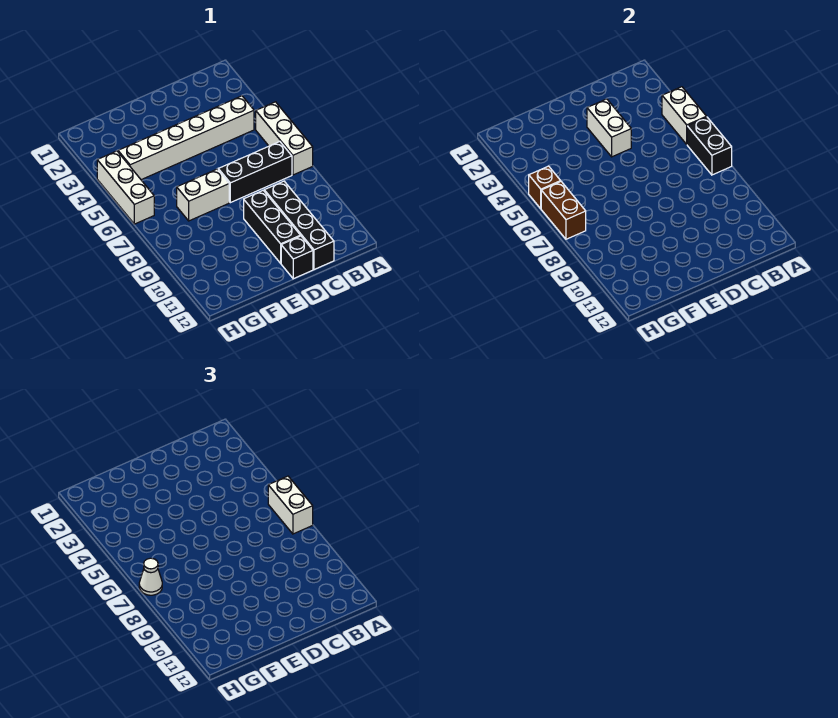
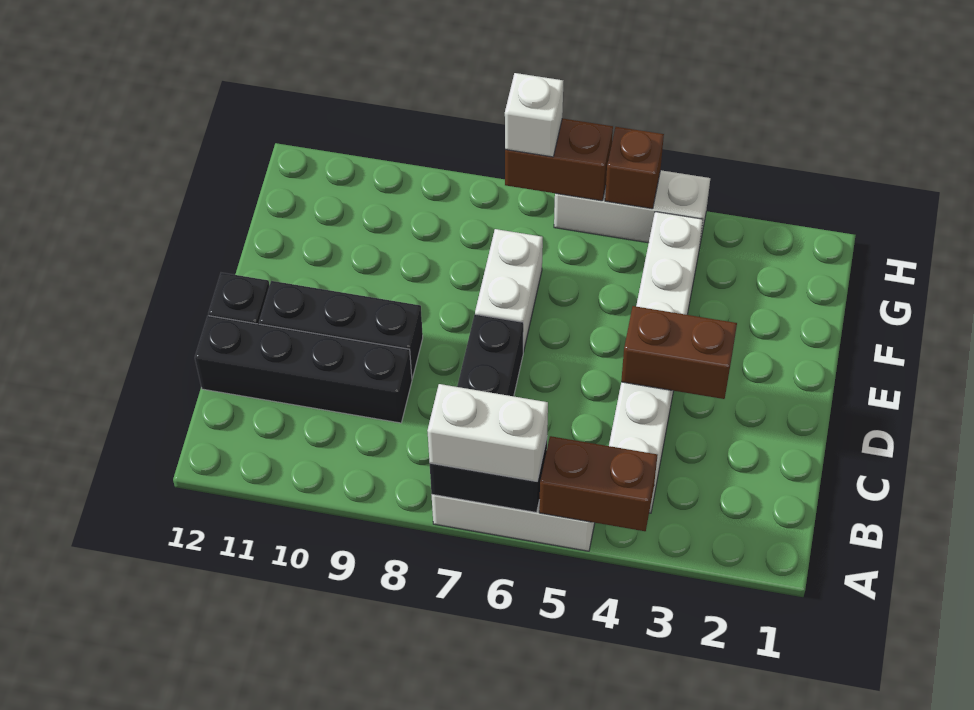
white 1x2 brick [662,87,707,144] -> brown 1x2 brick [539,436,657,531]
white 1x2 brick [587,99,631,157] -> brown 1x2 brick [621,306,737,399]
white 1x1 cone [139,558,162,595] -> white 1x1 brick [505,73,563,157]

